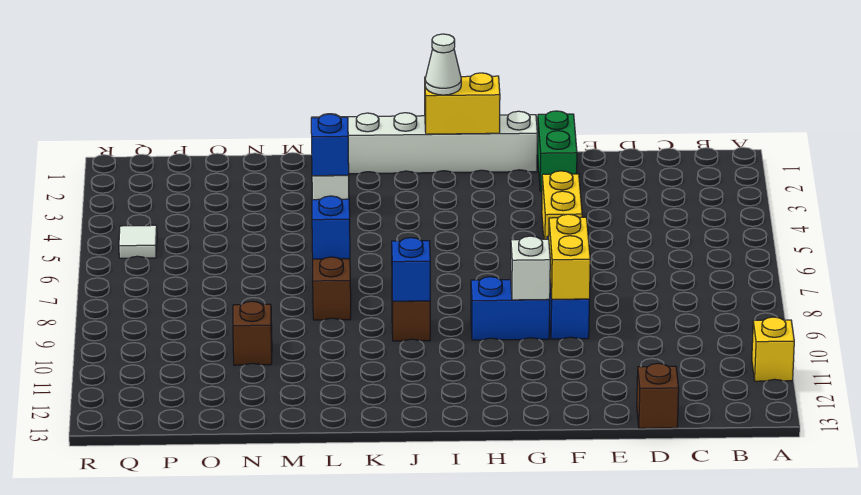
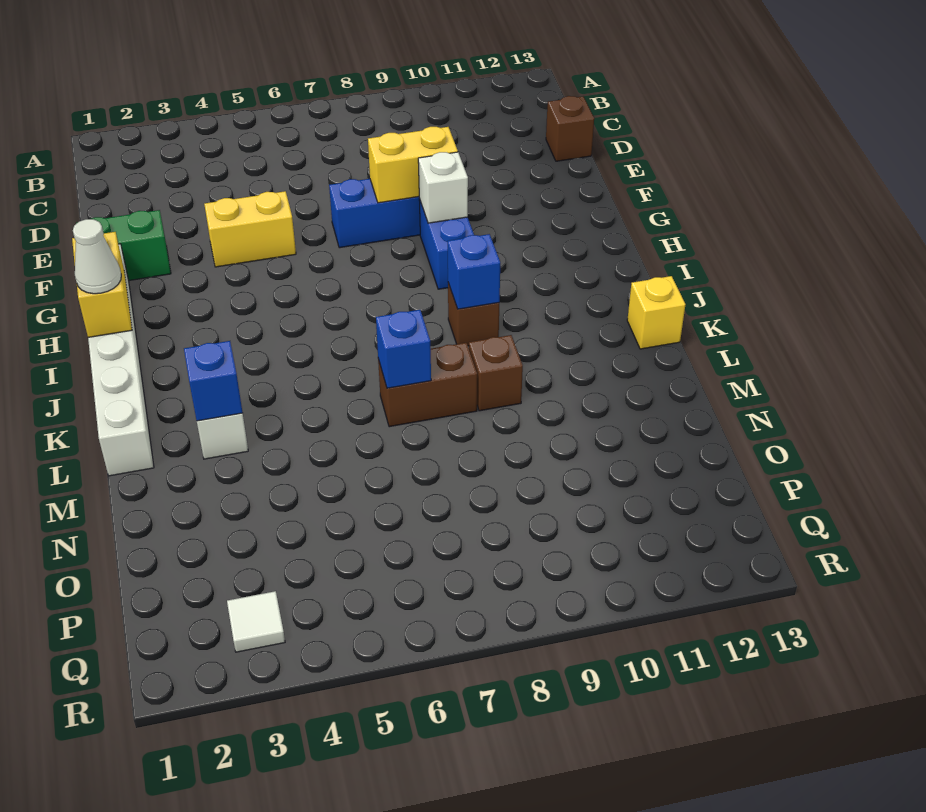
yellow 1x1 brick [752,317,794,381] -> yellow 1x1 brick moved to [627,276,686,349]
brown 1x1 brick [233,301,272,365] -> brown 1x1 brick moved to [469,335,523,411]
white 1x1 tile [119,225,157,258] -> white 1x1 tile moved to [227,591,285,652]

